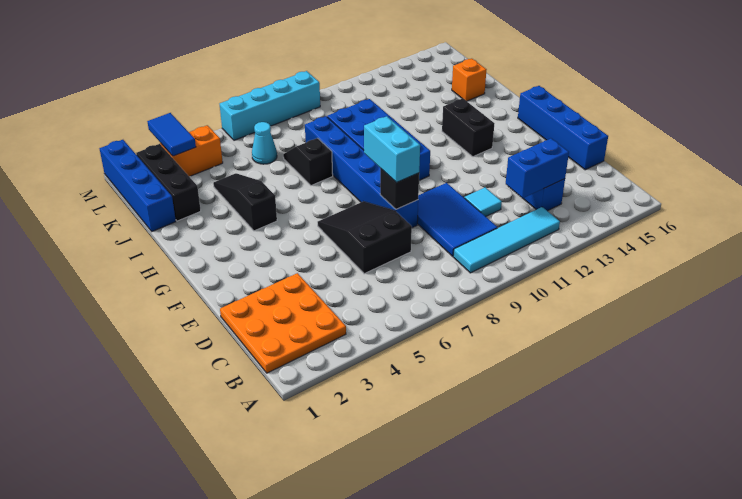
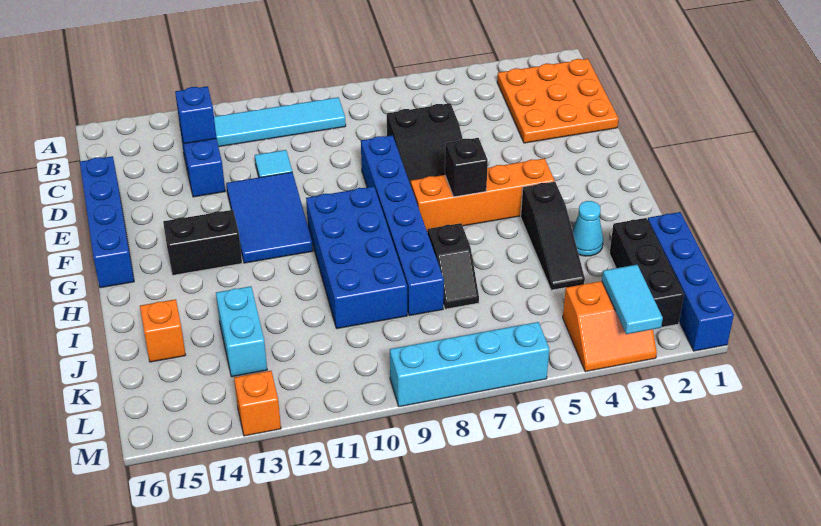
blue 2x3 tile [417,183,498,256] -> blue 2x3 tile moved to [226,172,313,263]
blue 1x2 brick [506,138,569,198] -> blue 1x1 brick [175,86,217,144]
black 1x1 brick [380,169,419,209] -> black 1x1 brick moved to [445,138,488,197]
cyan 1x2 brick [364,116,420,183] -> cyan 1x2 brick moved to [216,286,267,377]
none -> orange 1x4 brick [411,158,555,232]
black 1x2 brick [442,98,494,157] -> black 1x2 brick turned to [163,210,242,275]
cyan 1x1 cone [252,122,277,164] -> cyan 1x1 cone moved to [572,201,603,256]
blue 1x2 tile [147,113,196,156] -> cyan 1x2 tile [602,265,663,334]
none -> orange 1x1 brick [234,371,281,436]

